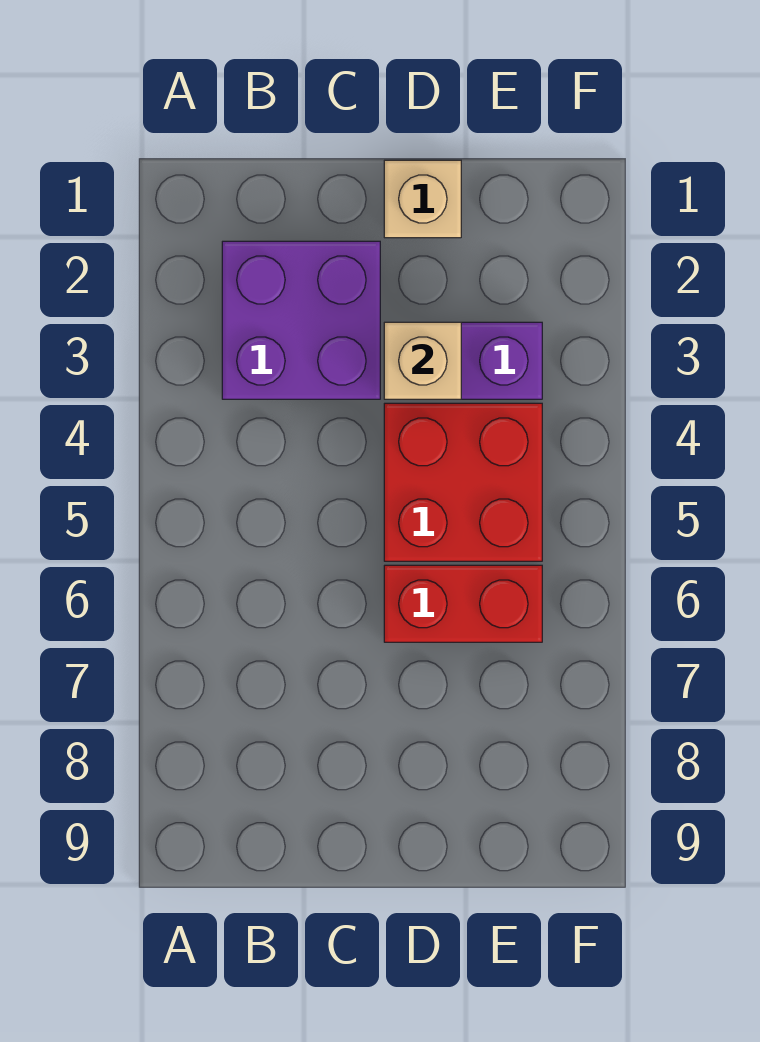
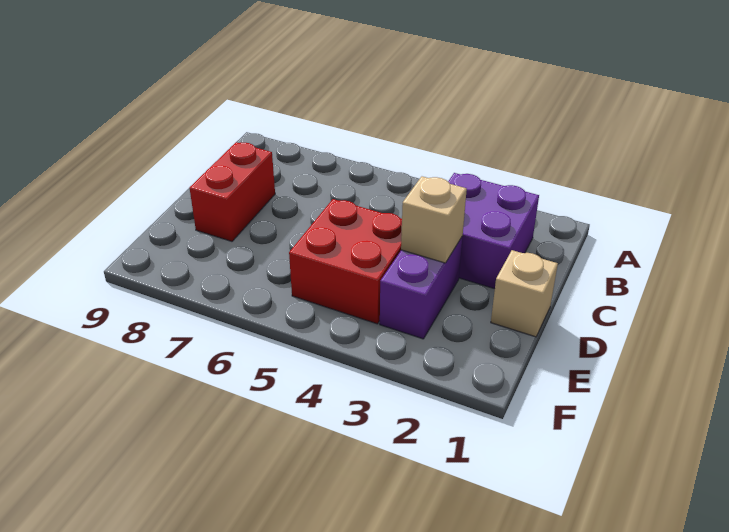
red 1x2 brick [384,565,542,642] -> red 1x2 brick moved to [190,142,275,241]

